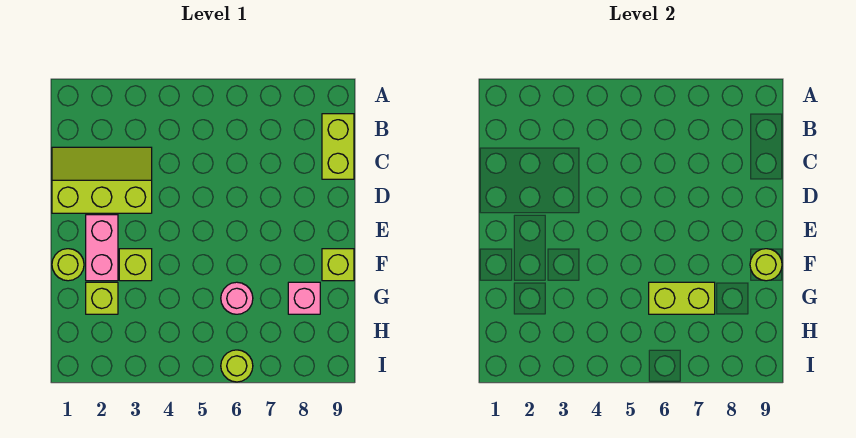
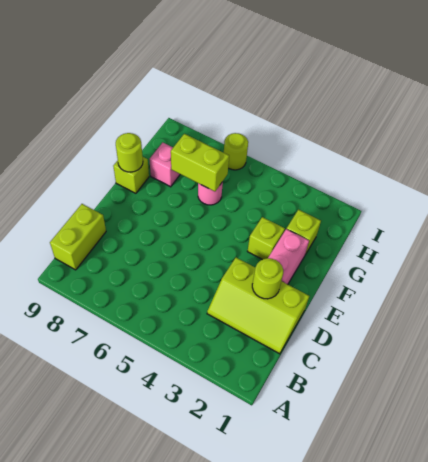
lime 1x1 round brick [52,249,84,281] -> lime 1x1 round brick moved to [252,258,283,299]

